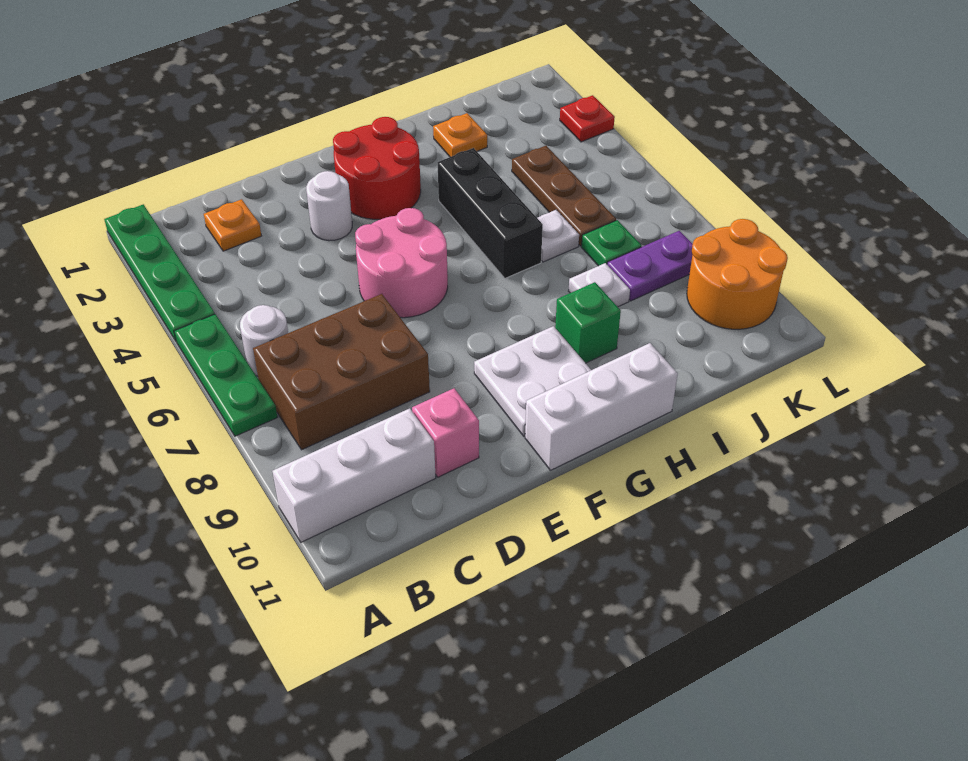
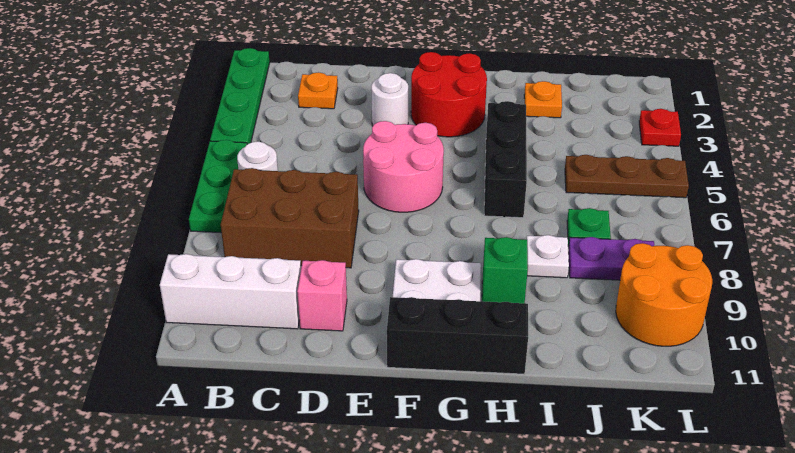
white 1x3 brick [525,343,678,470] -> black 1x3 brick [387,297,528,374]
white 1x1 plate [537,210,579,262] -> none
brown 1x3 plate [512,146,616,246] -> brown 1x3 plate turned to [565,155,689,198]

